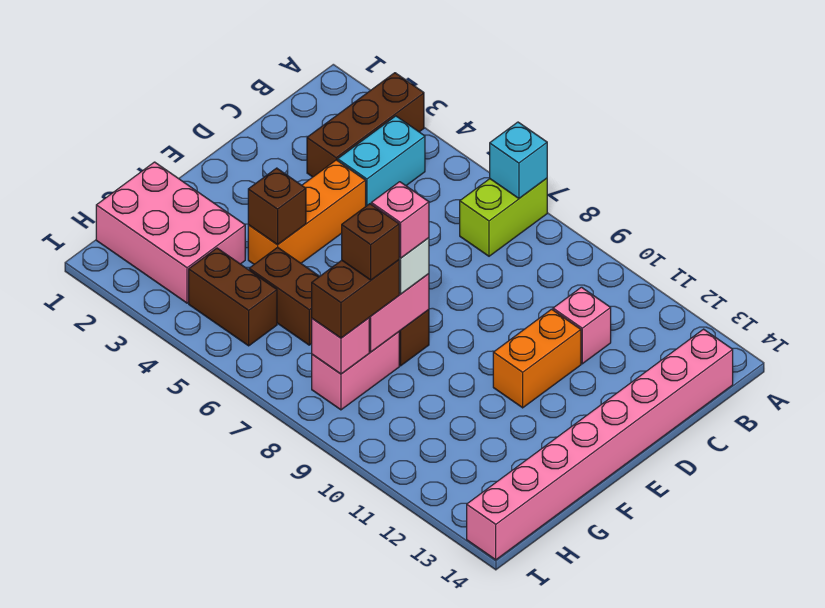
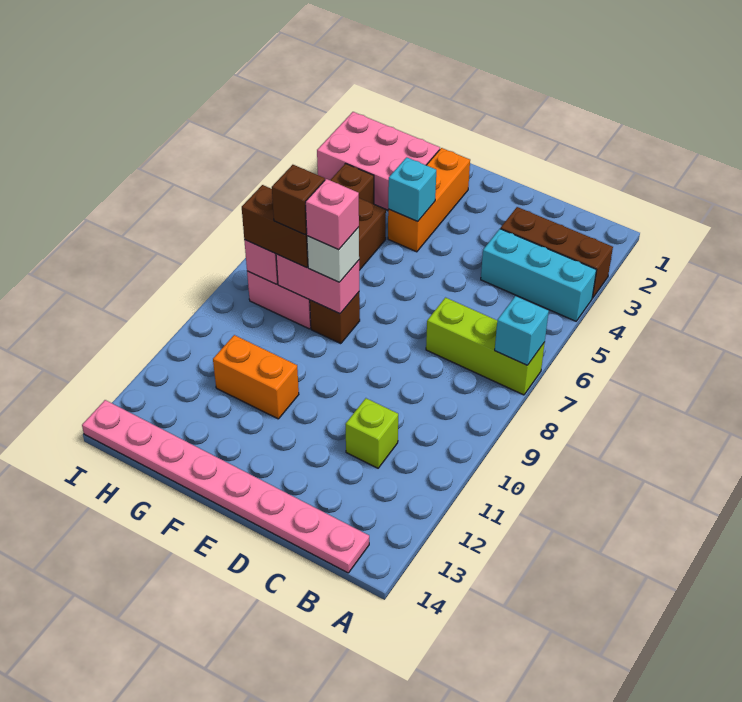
lime 1x2 brick [460,178,547,256] -> lime 1x3 brick [426,297,545,395]
cyan 1x2 brick [338,116,425,206] -> cyan 1x3 brick [481,229,596,321]
pink 1x8 brick [467,329,733,560] -> pink 1x8 plate [82,400,369,573]
pink 1x1 brick [553,287,611,364] -> lime 1x1 brick [345,398,398,468]
orange 1x3 brick [248,160,366,264] -> orange 1x3 brick turned to [388,148,470,252]
orange 1x2 brick [493,309,581,408] -> orange 1x2 brick moved to [213,335,299,419]
brown 1x1 brick [248,168,306,245] -> cyan 1x1 brick [388,157,436,222]
pink 2x3 brick [96,162,245,303] -> pink 2x3 brick turned to [317,112,440,210]

